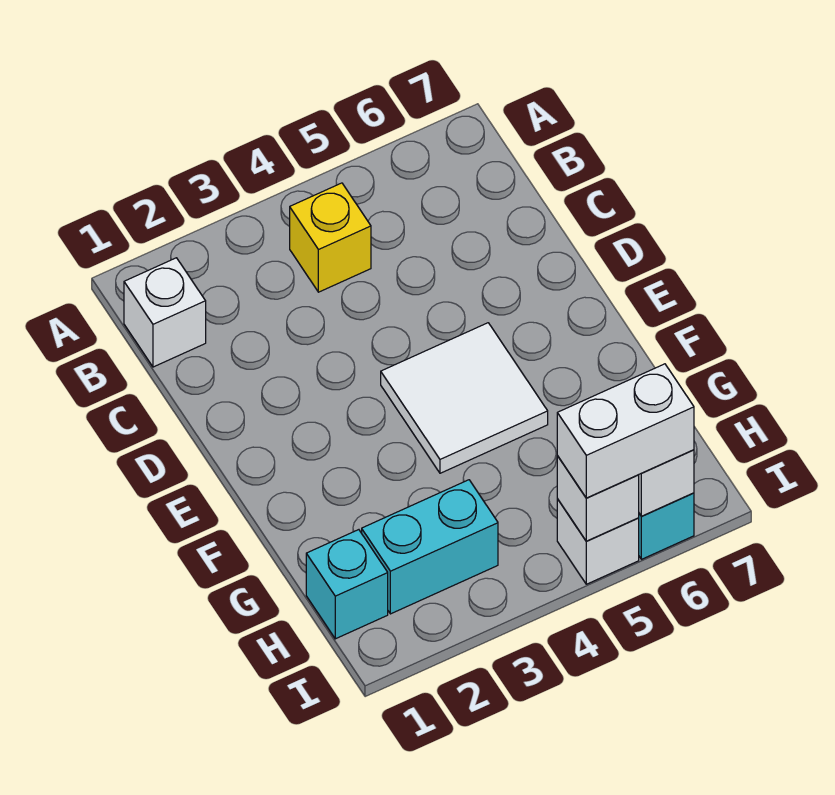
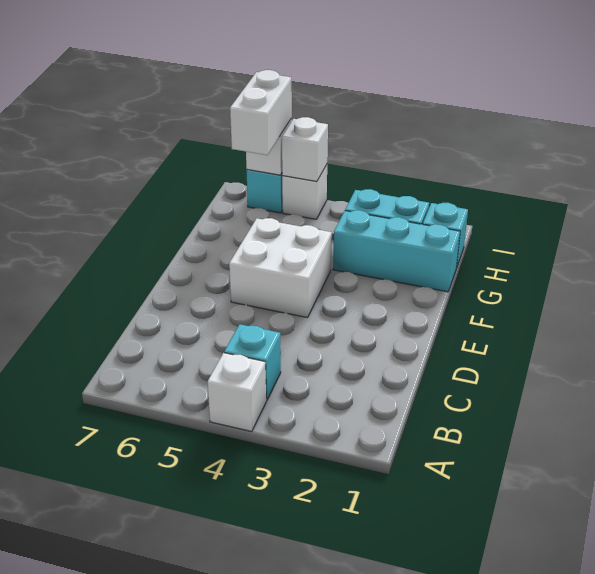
white 1x1 brick [124,258,206,367] -> white 1x1 brick moved to [207,353,266,432]
yellow 1x1 brick [290,183,371,292] -> cyan 1x1 brick [224,324,281,401]
white 2x2 tile [381,323,548,473] -> white 2x2 brick [229,218,332,318]
none -> cyan 1x3 brick [333,210,460,292]
white 1x2 brick [557,364,694,498] -> white 1x2 brick turned to [230,70,292,155]

